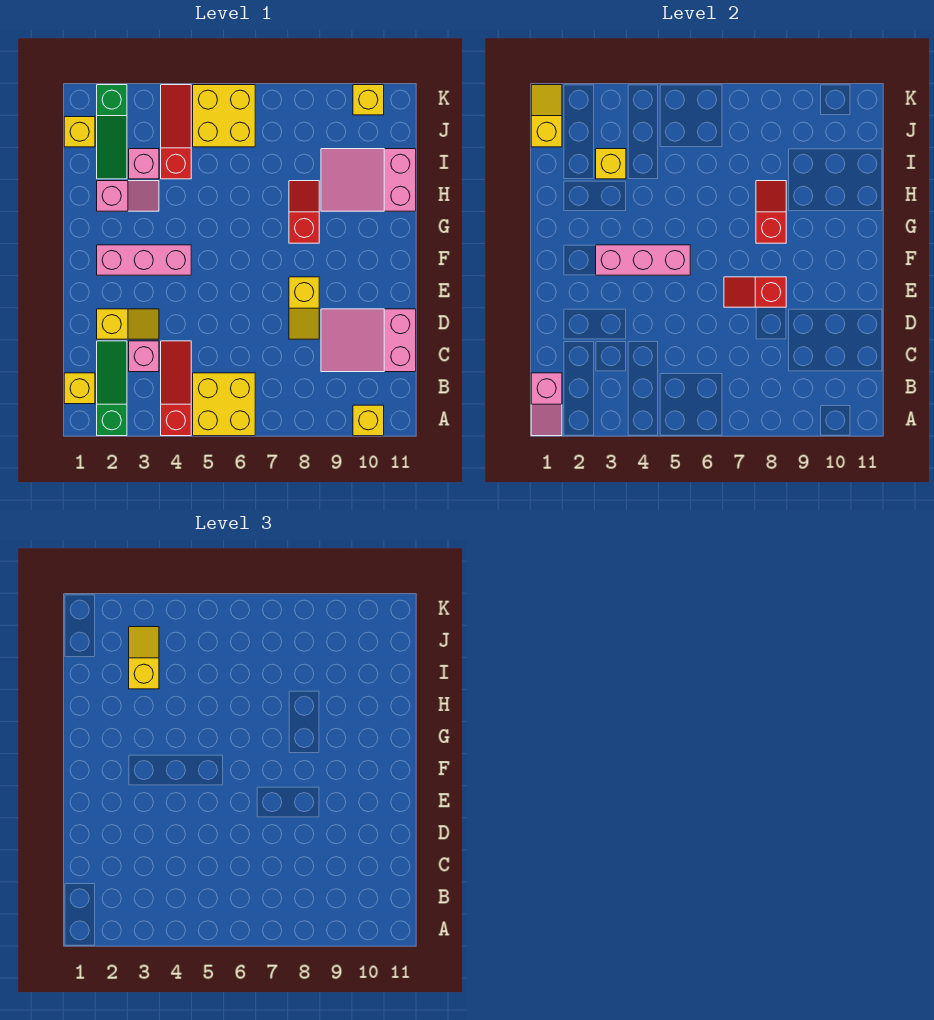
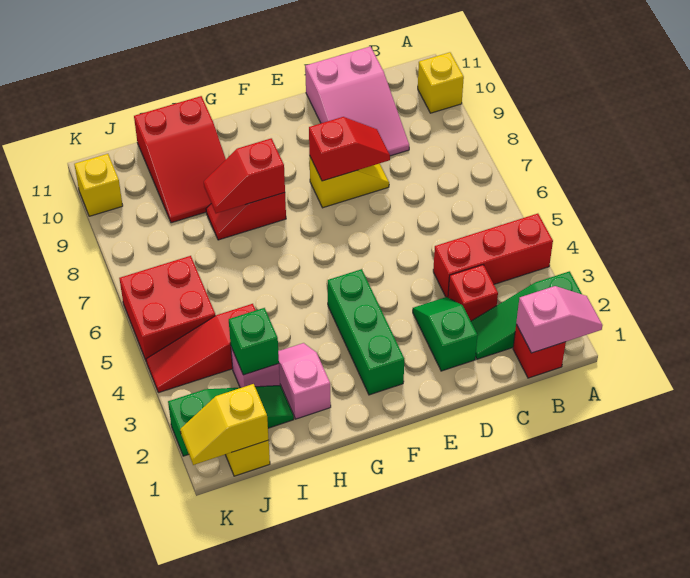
red 1x3 slope [161,341,191,436] -> red 1x3 brick [433,214,553,297]
yellow 2x2 brick [193,373,255,436] -> none
yellow 1x1 brick [64,373,95,404] -> red 1x1 brick [513,325,566,378]
pink 1x1 brick [129,341,159,372] -> red 1x1 brick [448,265,498,321]
yellow 1x2 slope [97,309,159,339] -> green 1x2 slope [413,297,478,371]
red 1x2 slope [724,277,786,307] -> red 1x2 slope turned to [309,117,390,181]
pink 1x3 brick [97,245,191,275] -> green 1x3 brick [328,269,404,395]
pink 1x3 brick [596,245,690,275] -> none
pink 2x3 slope [321,149,416,211] -> red 2x3 slope [134,96,226,223]
yellow 1x1 brick [596,149,626,179] -> green 1x1 brick [229,308,279,375]
yellow 1x2 slope [129,627,159,689] -> none
yellow 2x2 brick [193,85,255,147] -> red 2x2 brick [119,256,216,360]

